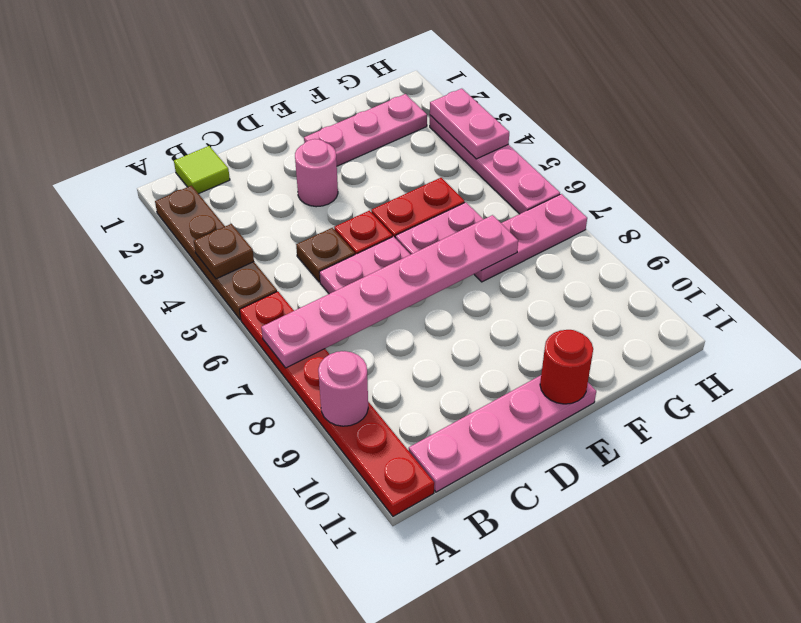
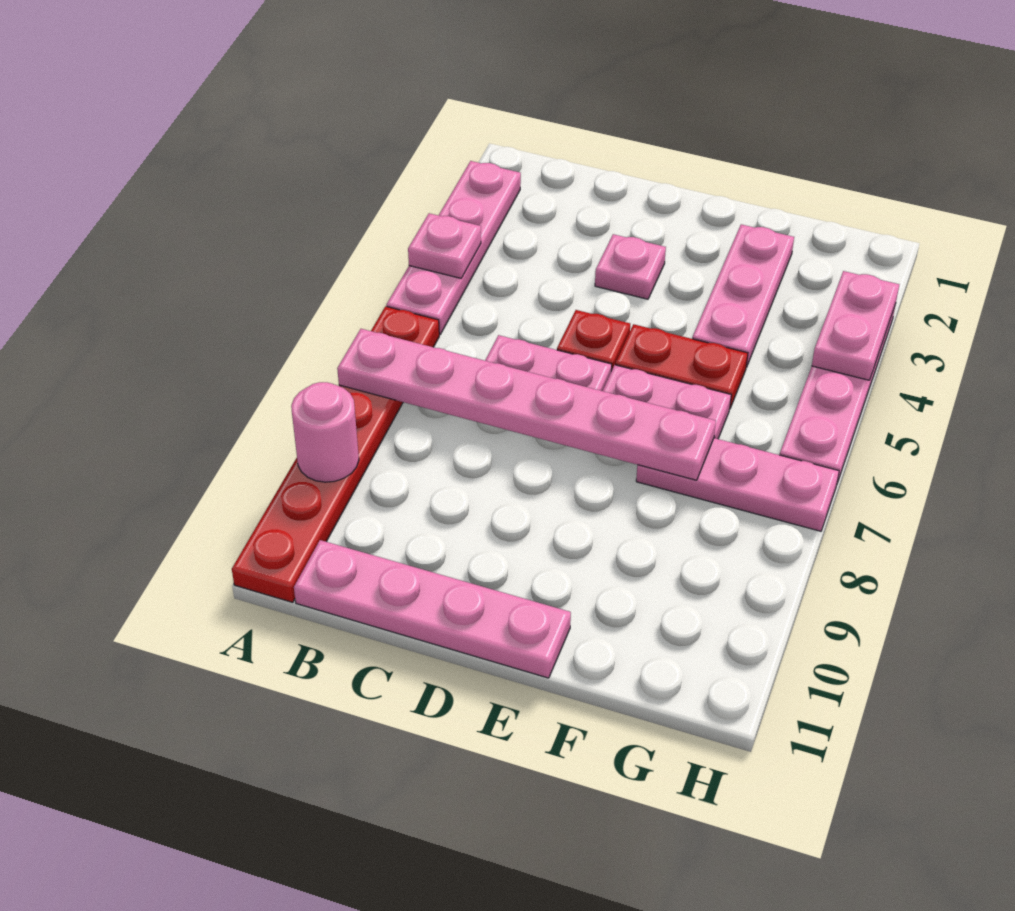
brown 1x4 plate [155,186,277,320] -> pink 1x4 plate [386,161,521,335]
brown 1x1 plate [194,224,254,279] -> pink 1x1 plate [408,213,481,278]
lime 1x1 tile [174,146,230,194] -> none
brown 1x1 plate [296,228,355,282] -> none
pink 1x1 round brick [295,139,338,207] -> pink 1x1 plate [595,234,666,299]
pink 1x3 plate [304,94,427,166] -> pink 1x3 plate turned to [692,224,794,367]
red 1x1 round brick [540,330,593,404] -> none

